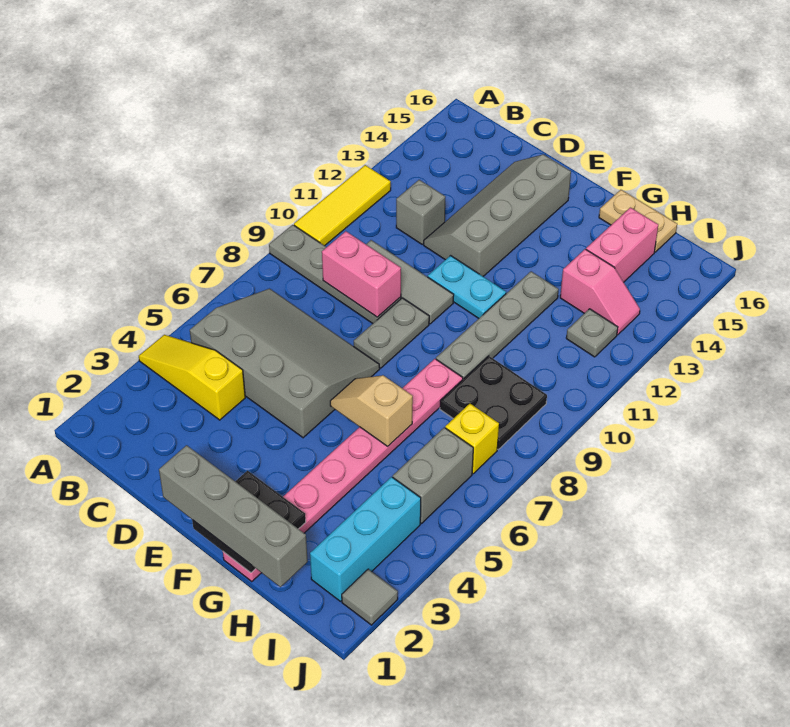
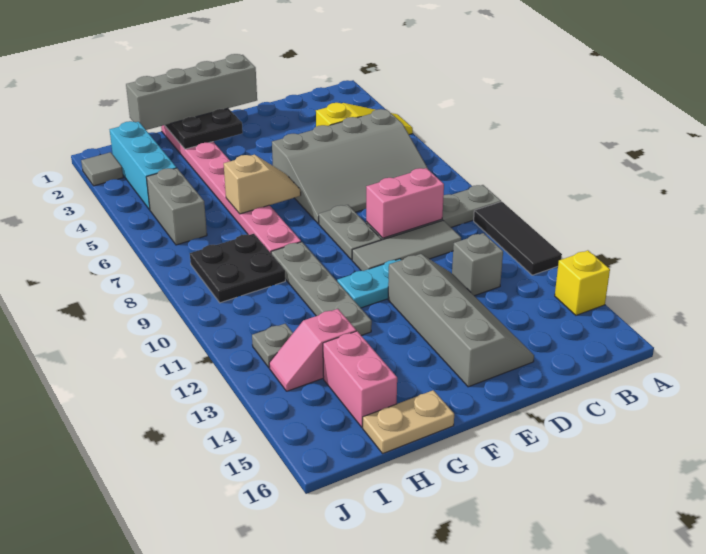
yellow 1x3 tile [294,165,391,246] -> black 1x3 tile [474,202,562,275]
yellow 1x1 brick [445,404,499,474] -> yellow 1x1 brick moved to [555,250,610,315]

